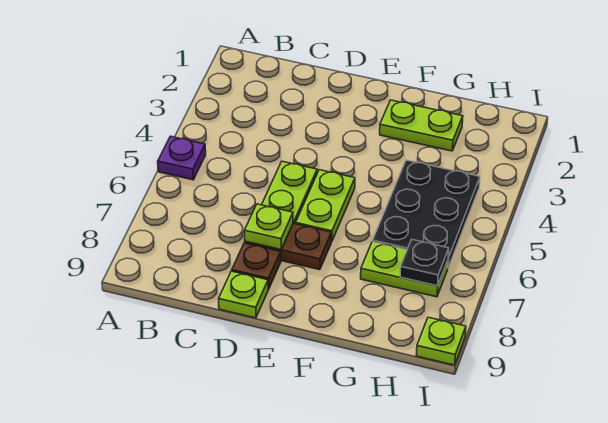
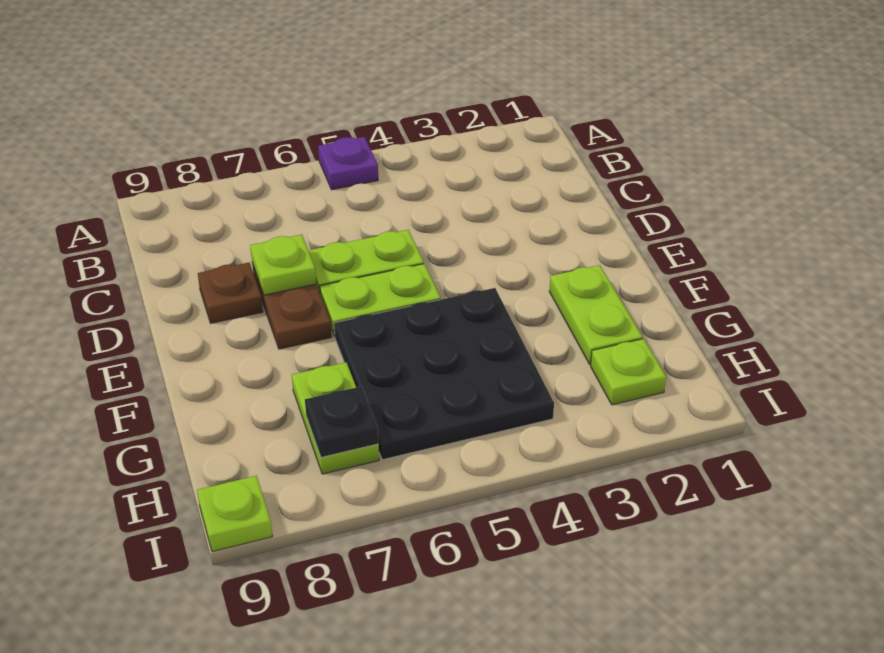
lime 1x1 plate [219,271,268,318] -> lime 1x1 plate moved to [591,339,666,405]
black 2x3 plate [373,160,480,267] -> black 3x3 plate [334,288,554,460]

